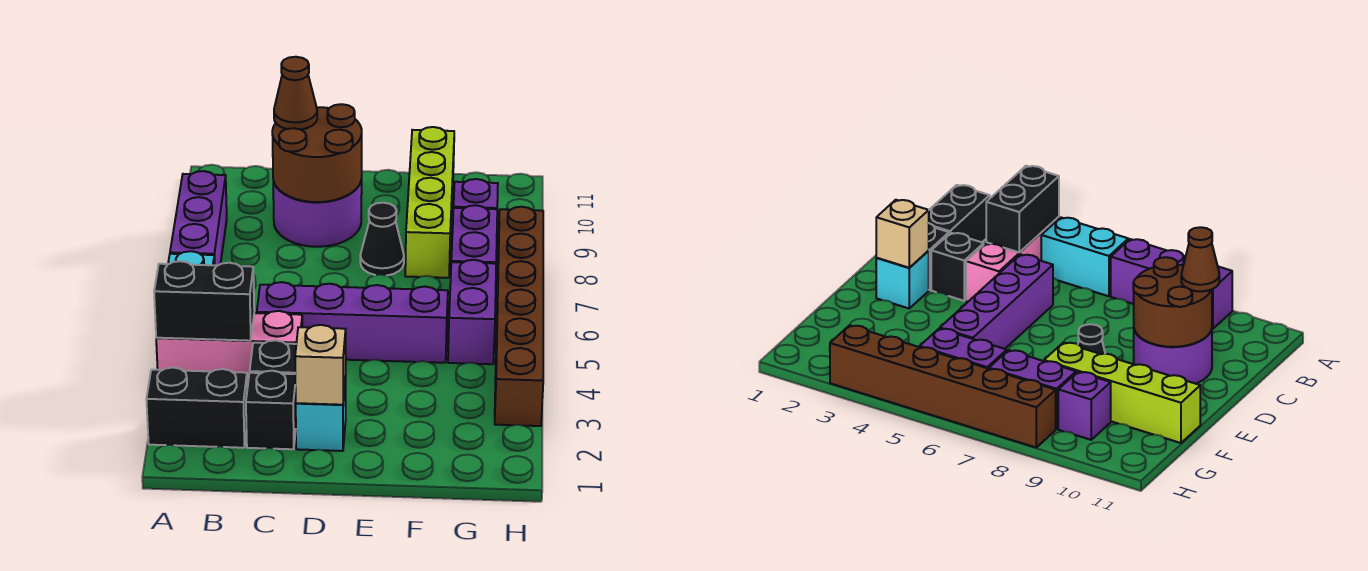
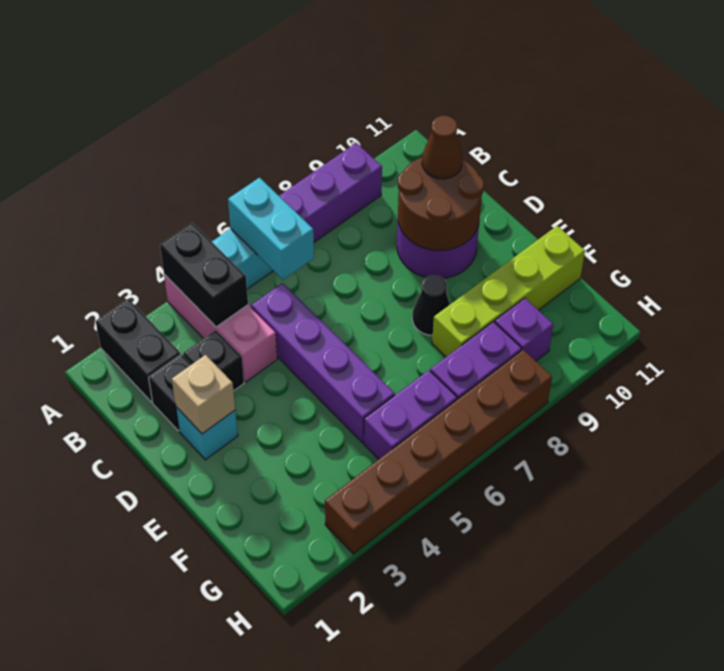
none -> cyan 1x2 brick [228,178,314,280]

